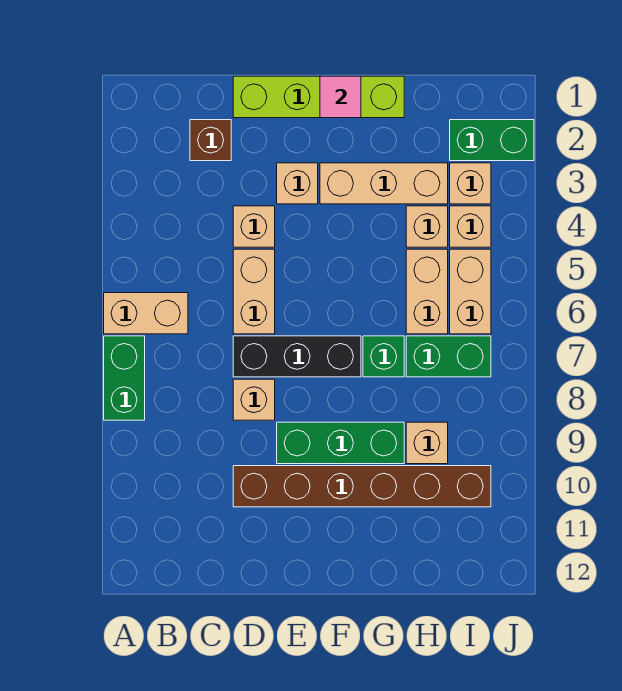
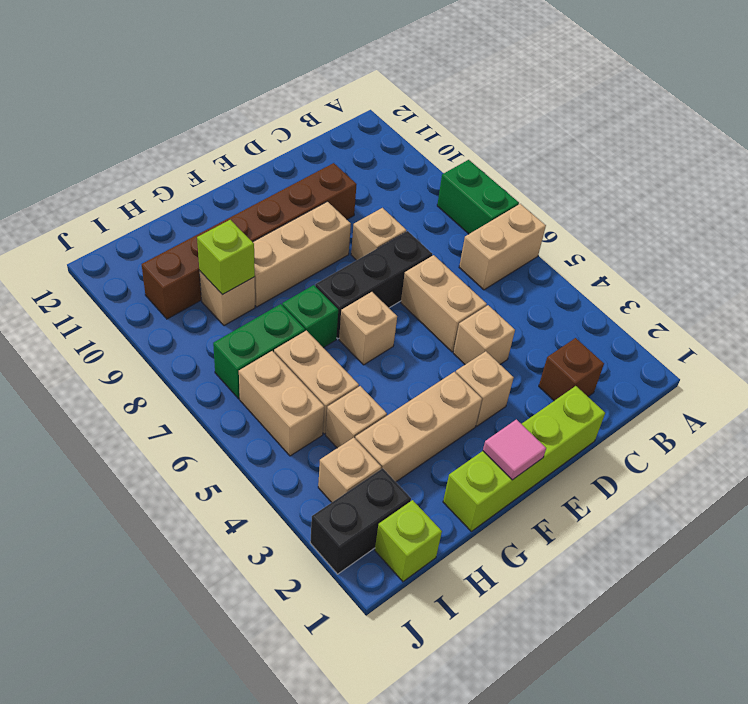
green 1x3 brick [277,422,404,464] -> tan 1x3 brick [253,202,351,307]
none -> lime 1x1 brick [197,220,255,295]
none -> lime 1x1 brick [375,500,442,582]
green 1x2 brick [450,120,534,161] -> black 1x2 brick [310,468,411,574]
tan 1x1 brick [450,206,491,247] -> tan 1x1 brick moved to [339,292,397,365]

